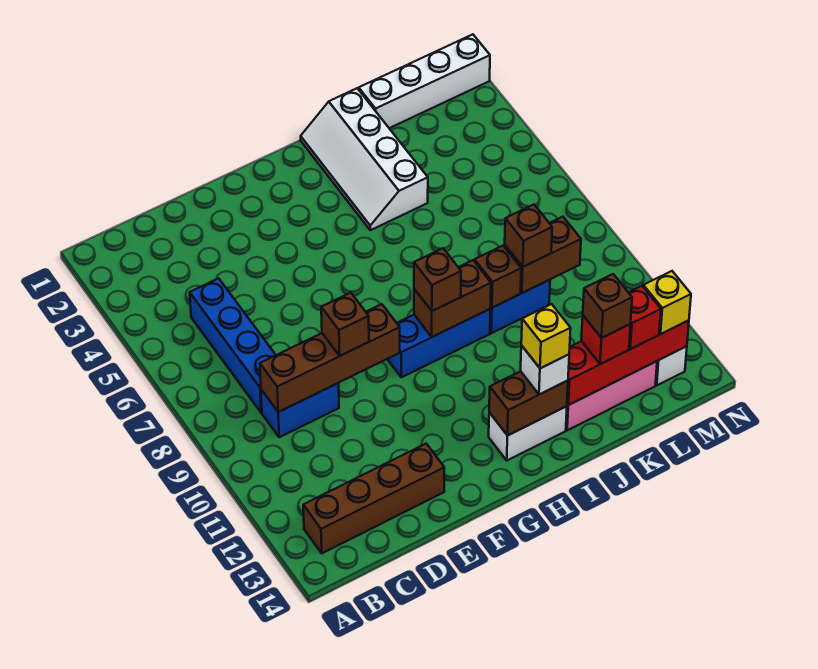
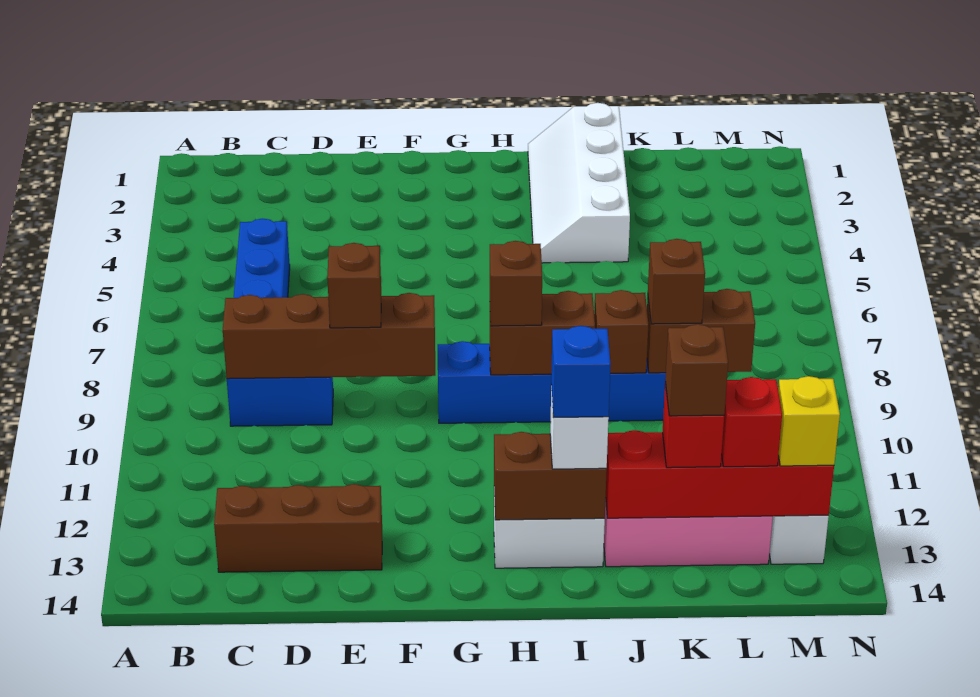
brown 1x4 brick [303,444,444,553] -> brown 1x3 brick [214,484,382,572]
yellow 1x1 brick [521,304,571,368] -> blue 1x1 brick [551,326,611,418]
white 1x4 brick [359,34,490,128] -> none

